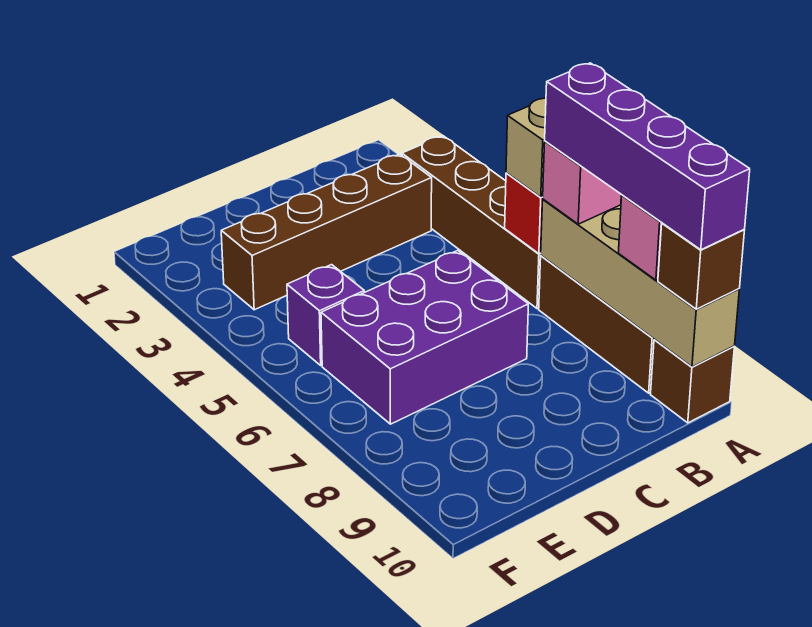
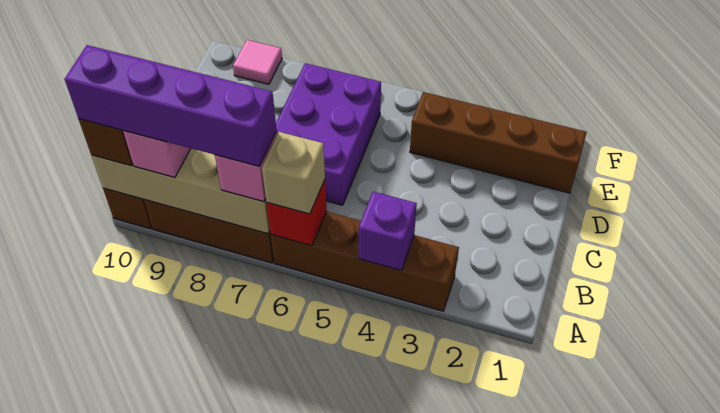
brown 1x4 brick [221,154,432,310] -> brown 1x4 brick turned to [410,92,587,193]
purple 1x1 brick [287,265,364,365] -> purple 1x1 brick moved to [359,192,417,270]
none -> pink 1x1 tile [233,40,282,84]

